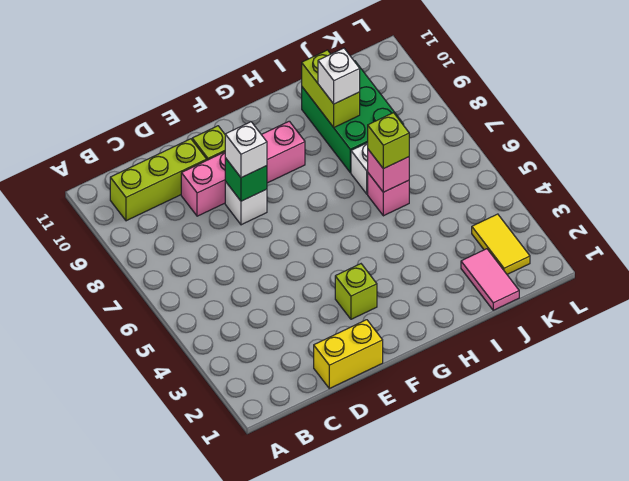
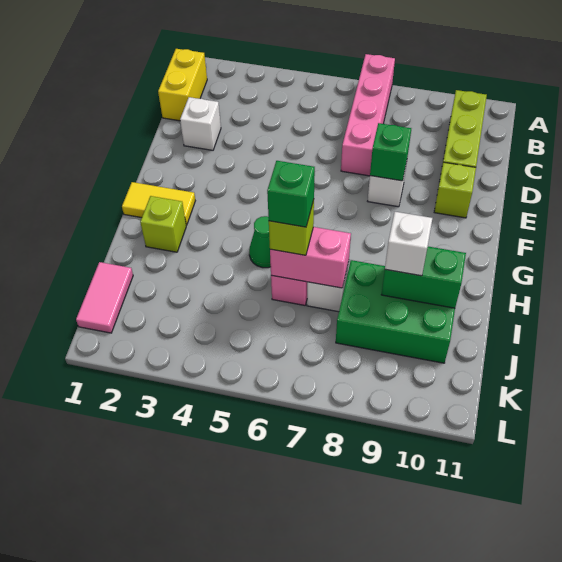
yellow 1x2 brick [314,320,383,388] -> yellow 1x2 brick moved to [158,49,207,121]
pink 1x4 brick [181,121,305,216] -> pink 1x4 brick moved to [341,54,395,176]
white 1x1 brick [225,122,267,178] -> white 1x1 brick moved to [180,97,221,150]
lime 1x1 brick [335,264,377,319] -> lime 1x1 brick moved to [140,196,186,252]
none -> green 1x1 cone [249,216,271,268]
pink 1x1 brick [368,150,409,192] -> pink 1x2 brick [270,227,351,288]
none -> green 1x1 brick [267,161,315,227]
lime 1x2 brick [302,50,360,127] -> green 1x2 brick [381,247,466,308]
pink 1x2 tile [461,249,519,310] -> pink 1x2 tile turned to [76,262,133,333]
yellow 1x2 tile [472,214,530,274] -> yellow 1x2 tile moved to [122,182,195,225]

